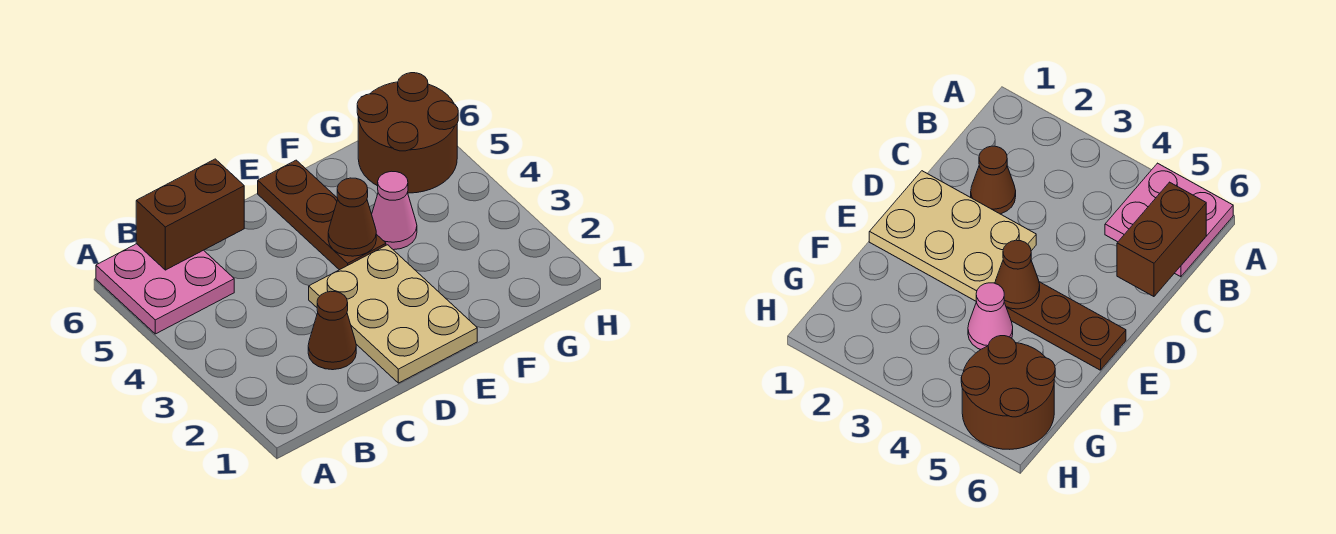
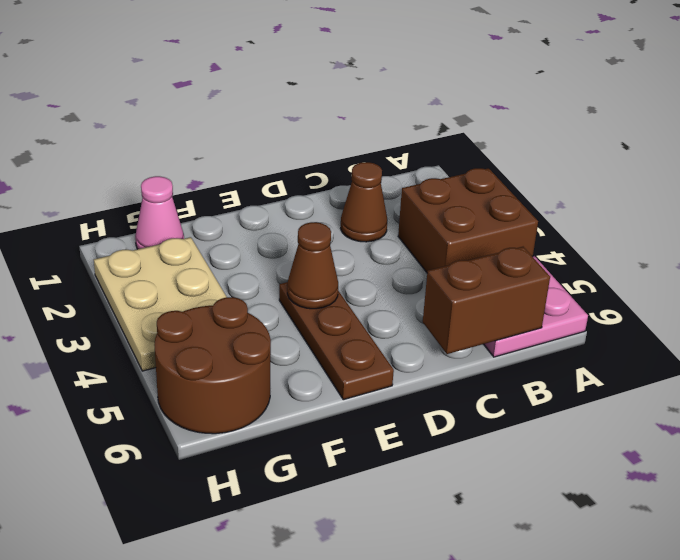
none -> brown 2x2 brick [398,168,538,272]
tan 2x3 plate [309,245,477,383] -> tan 2x3 plate moved to [94,237,226,371]
pink 1x1 cone [372,171,417,250] -> pink 1x1 cone moved to [135,176,184,249]

